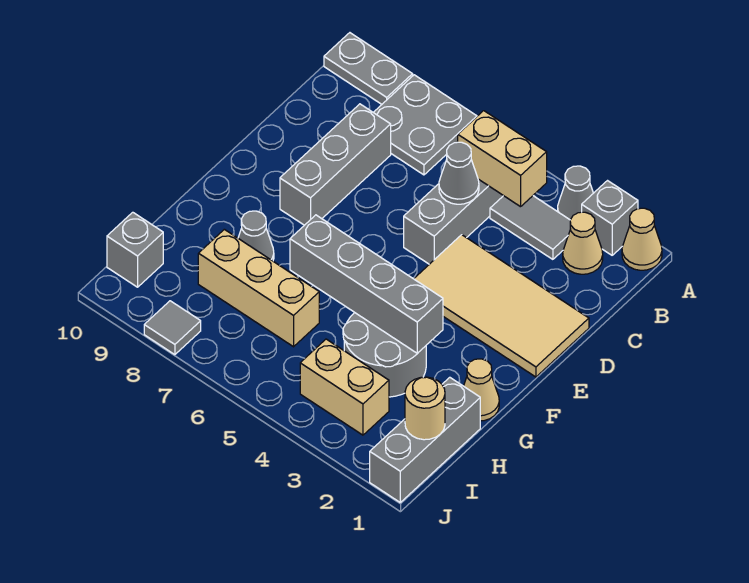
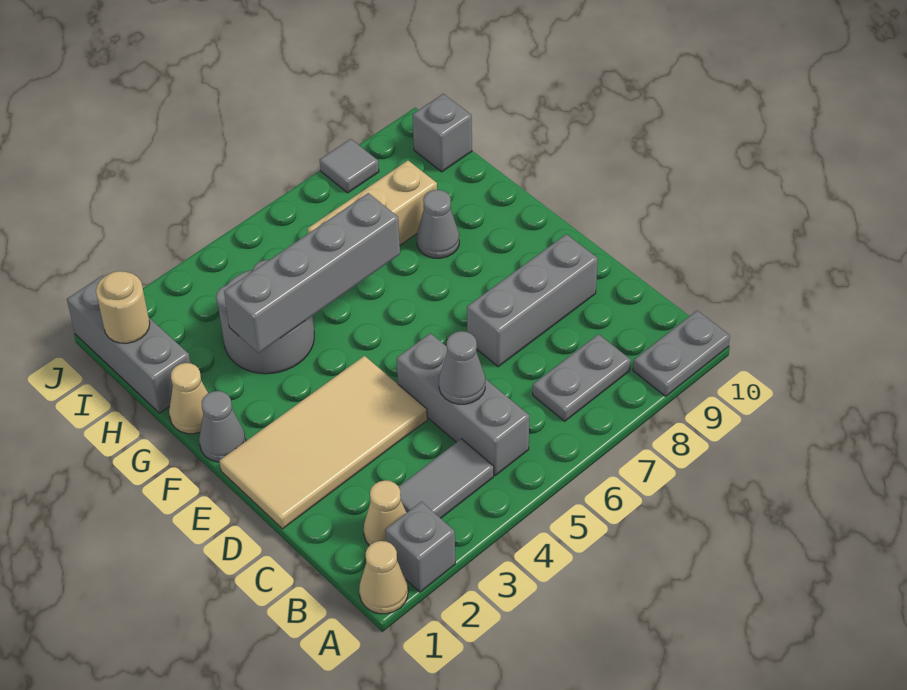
grey 1x1 cone [558,166,593,220] -> grey 1x1 cone moved to [199,391,246,462]
grey 2x2 plate [373,75,477,175] -> grey 1x2 plate [533,334,631,421]
tan 1x2 brick [458,111,547,207] -> none
grey 1x3 brick [280,104,391,225] -> grey 1x3 brick turned to [467,234,598,367]
tan 1x2 brick [300,339,389,435] -> none

